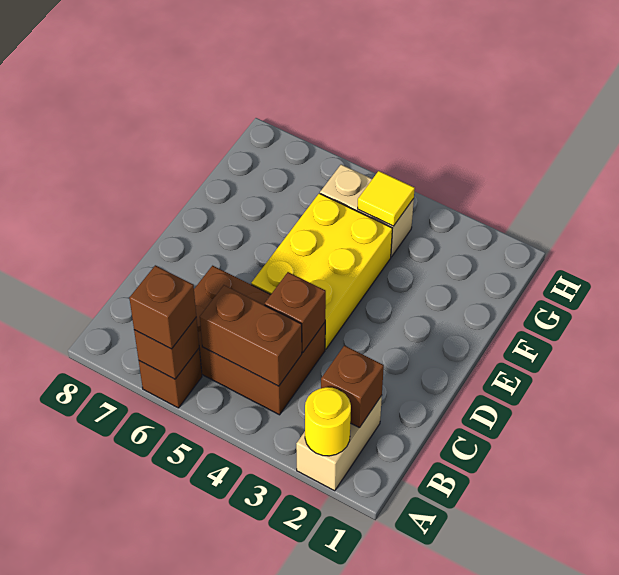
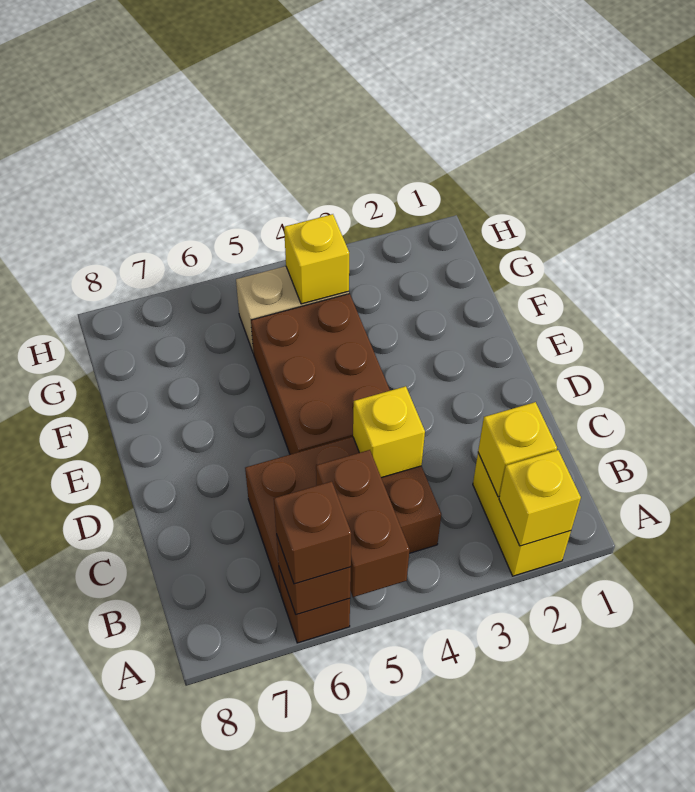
tan 1x2 brick [296,396,382,491] -> yellow 1x2 brick [473,453,571,576]
yellow 1x1 round brick [305,387,351,456] -> yellow 1x1 brick [499,450,581,546]
brown 1x1 brick [321,346,384,428] -> yellow 1x1 brick [478,402,557,497]
brown 1x2 brick [200,285,302,386] -> brown 1x2 brick turned to [316,450,410,597]
brown 1x1 brick [265,272,326,352] -> yellow 1x1 brick [353,386,425,478]
yellow 2x3 brick [251,193,392,349] -> brown 2x3 brick [251,294,390,455]
yellow 1x1 tile [358,171,415,226] -> yellow 1x1 brick [284,214,349,304]

